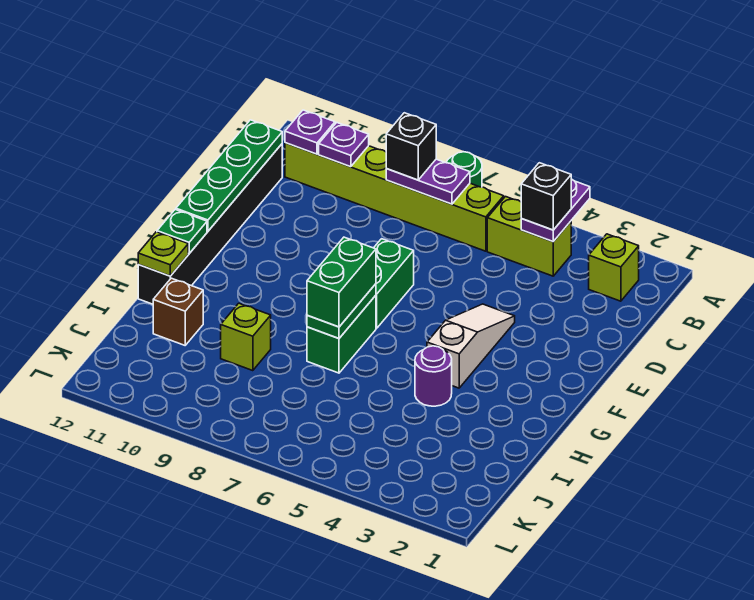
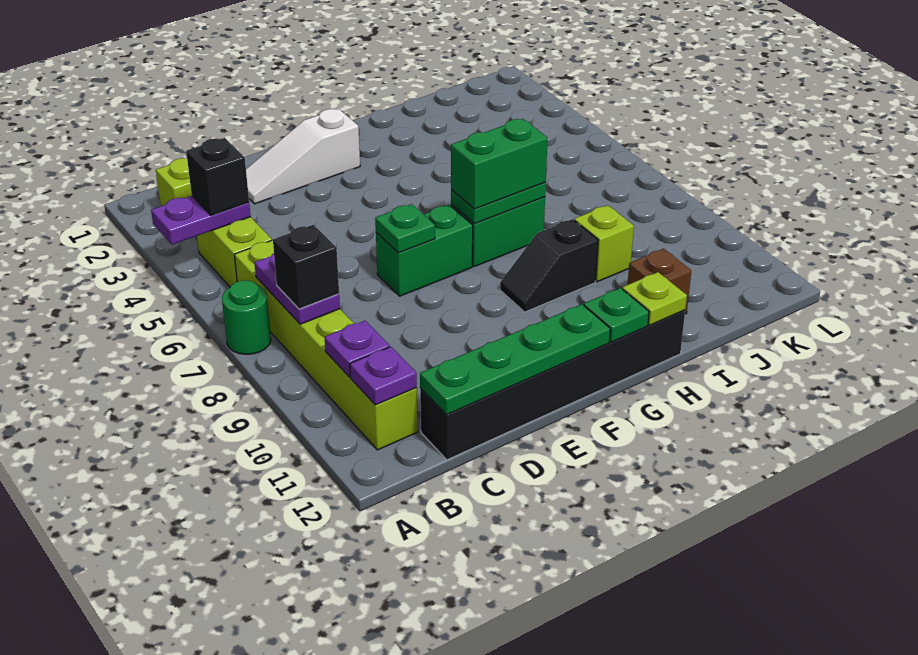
white 1x3 slope [427,304,515,388] -> white 1x3 slope moved to [246,109,360,204]
none -> green 1x1 plate [375,204,435,253]
none -> black 1x2 slope [500,219,598,312]
purple 1x1 round brick [415,346,452,406] -> none

